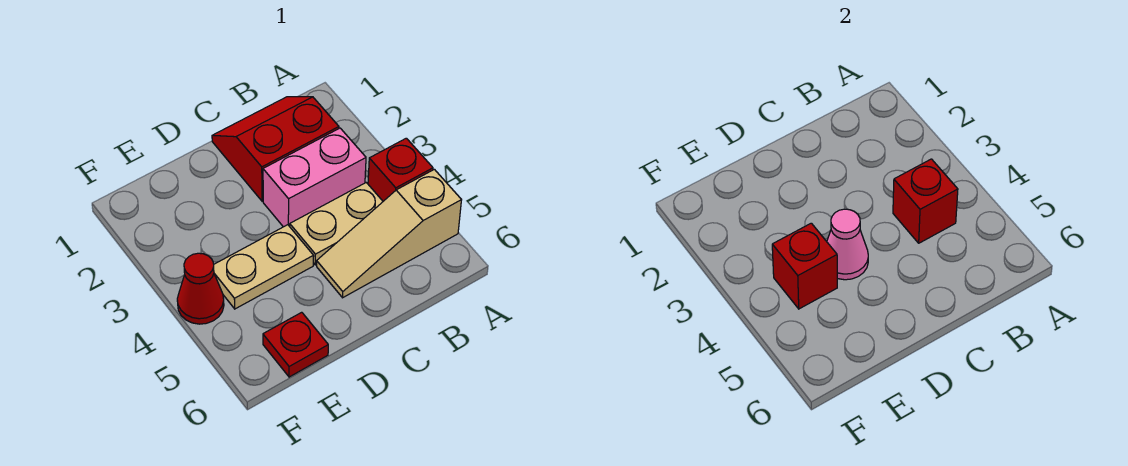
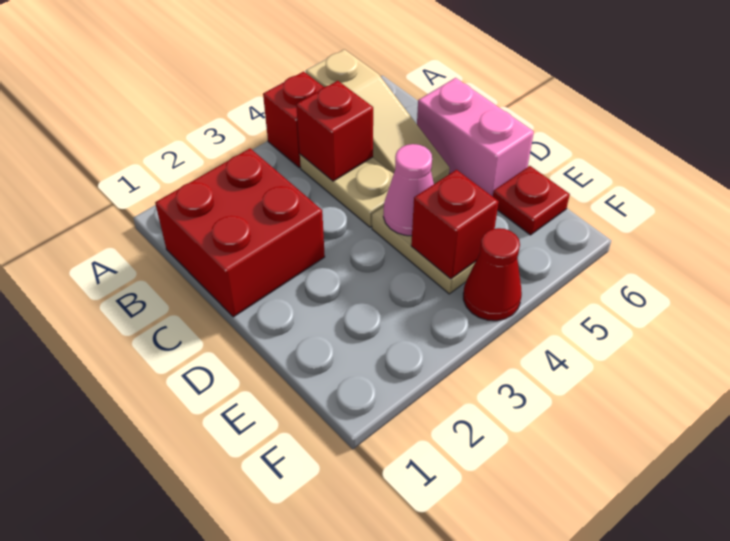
red 2x2 slope [212,97,339,201] -> red 2x2 brick [155,148,325,317]
pink 1x2 brick [263,128,366,227] -> pink 1x2 brick moved to [417,78,534,196]

